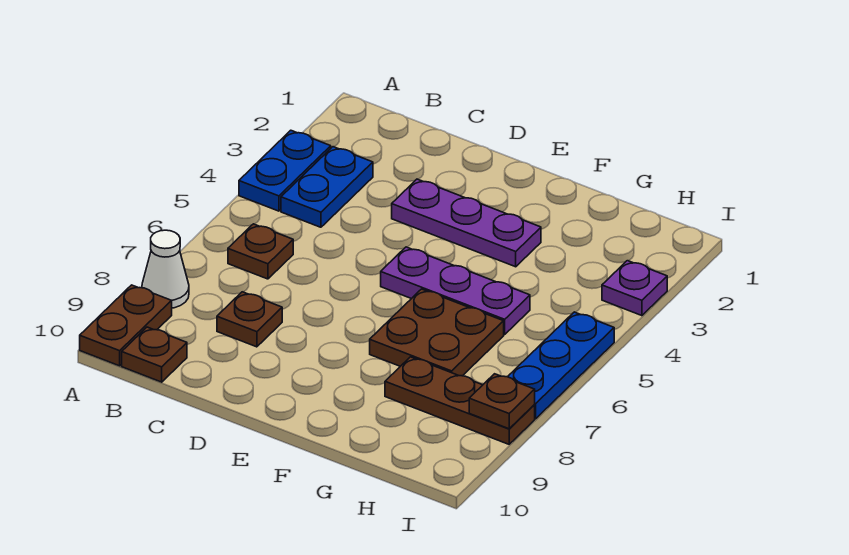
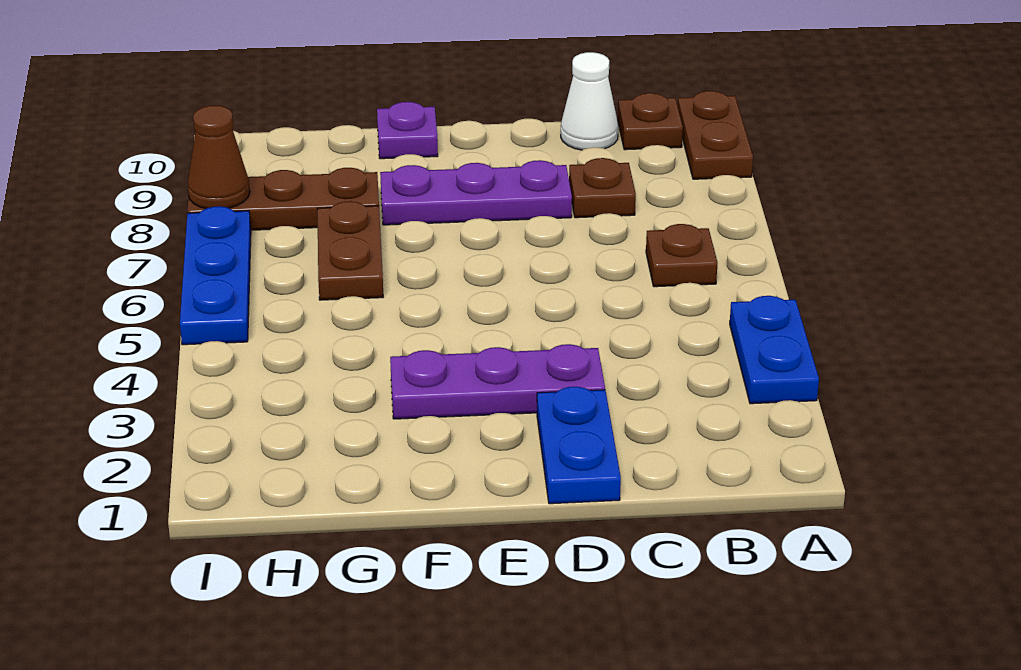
white 1x1 cone [142,230,189,308] -> white 1x1 cone moved to [561,52,618,150]
blue 1x2 plate [281,147,373,227] -> blue 1x2 plate moved to [537,387,621,504]
purple 1x3 plate [381,247,530,335] -> purple 1x3 plate moved to [380,160,572,225]
brown 2x2 plate [370,289,504,376] -> brown 1x2 plate [317,201,383,300]
purple 1x1 plate [602,261,667,316] -> purple 1x1 plate moved to [377,102,438,159]
brown 1x1 plate [469,374,535,429] -> brown 1x1 cone [188,106,250,208]

